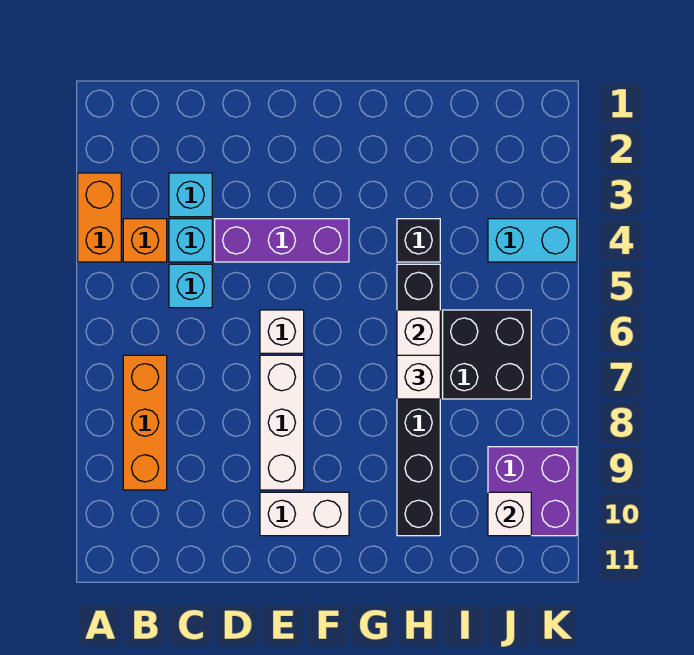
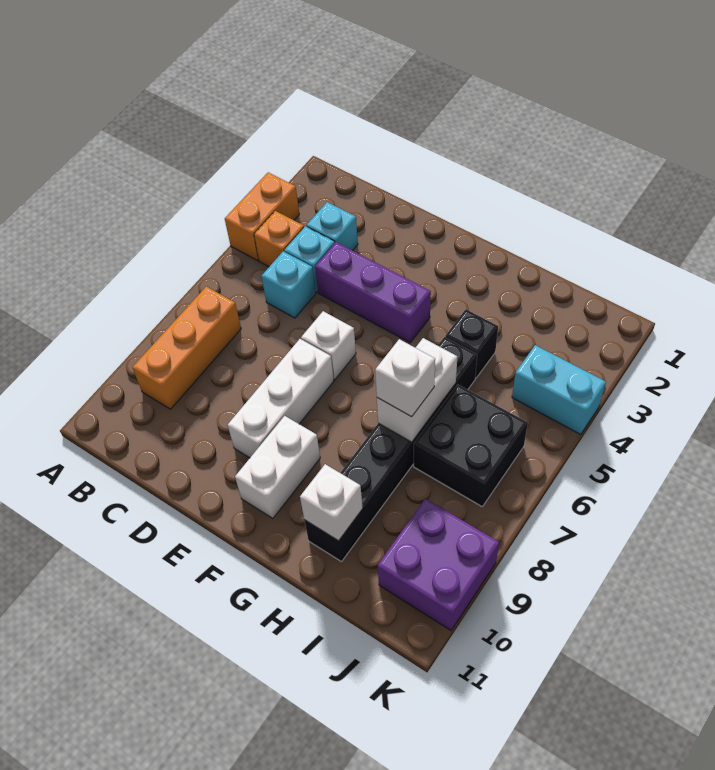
white 1x2 brick [260,492,349,536] -> white 1x2 brick turned to [235,416,320,518]
white 1x1 brick [488,492,531,536] -> white 1x1 brick moved to [300,464,363,541]

